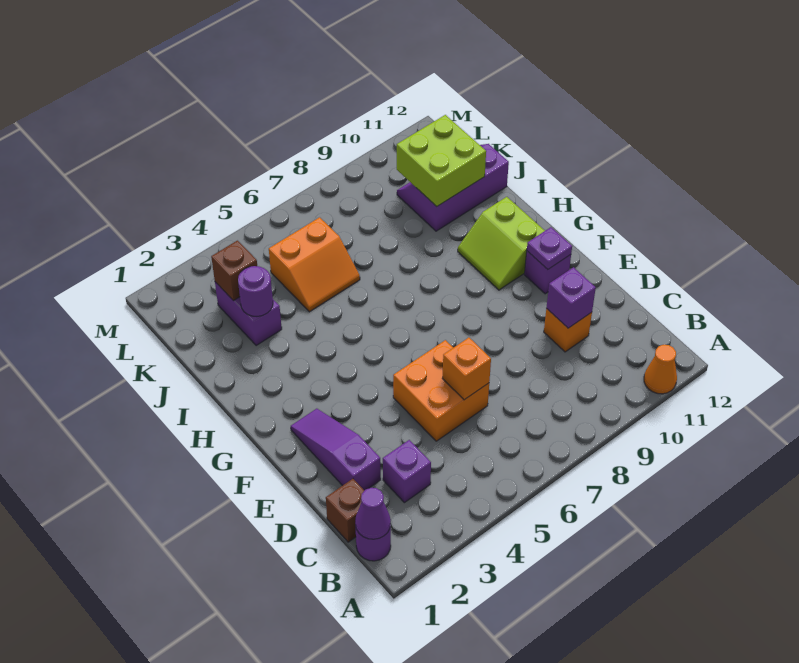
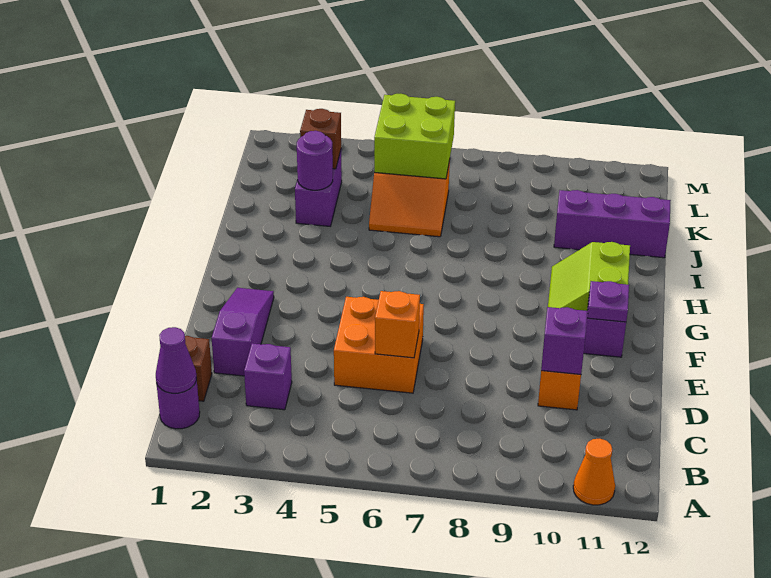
lime 2x2 brick [397,115,486,206] -> lime 2x2 brick moved to [374,94,455,179]

